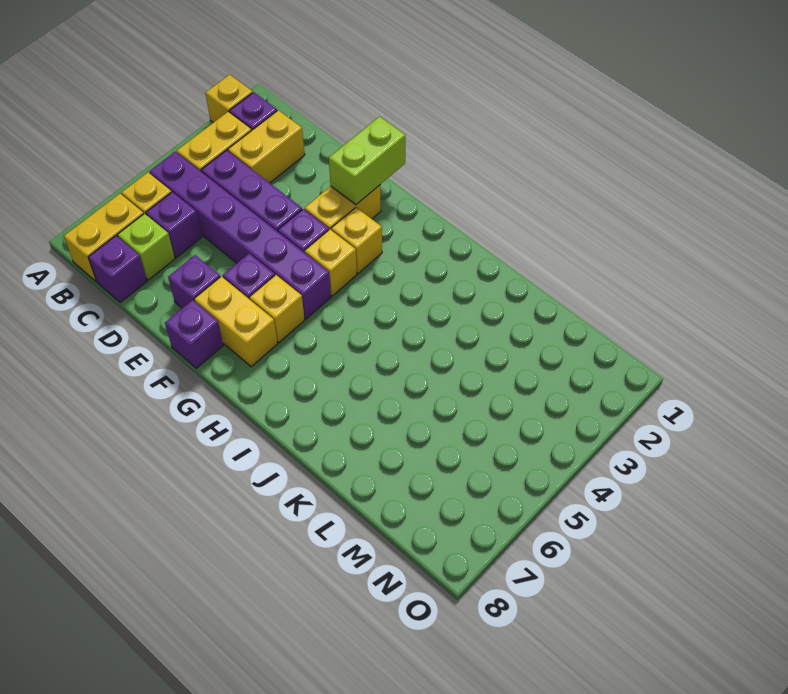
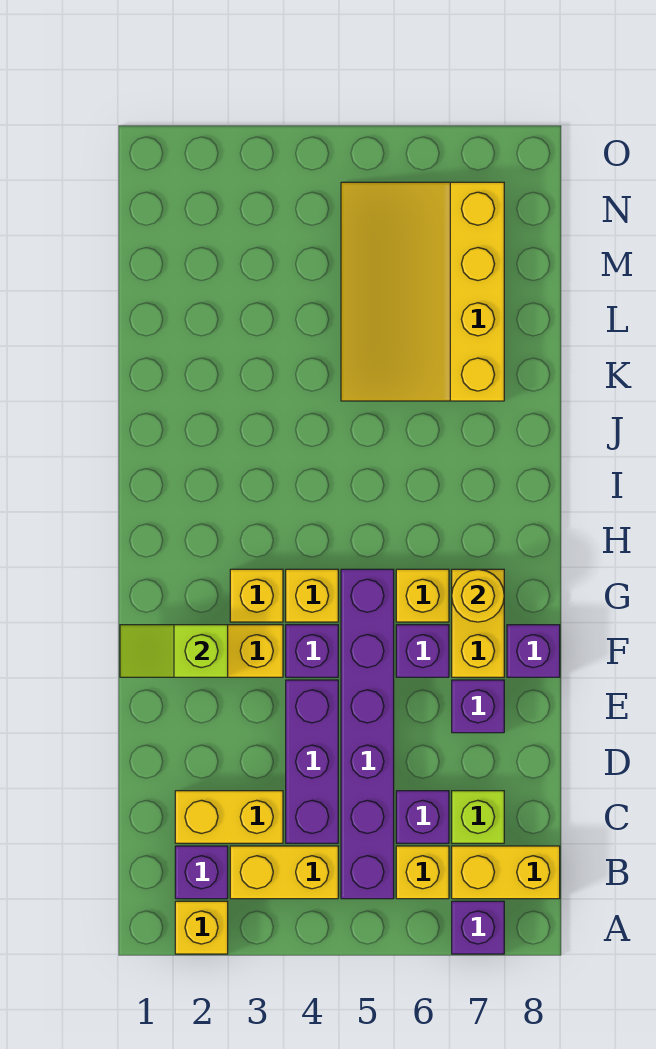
purple 1x1 brick [88,236,147,303] -> purple 1x1 brick moved to [452,901,504,954]
lime 1x2 brick [329,117,405,205] -> lime 1x2 slope [120,625,228,677]
none -> yellow 1x1 round brick [452,569,504,622]
none -> yellow 3x4 slope [341,182,504,401]

